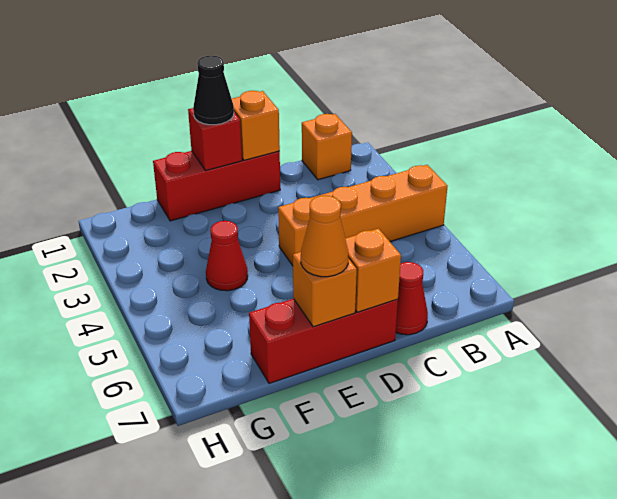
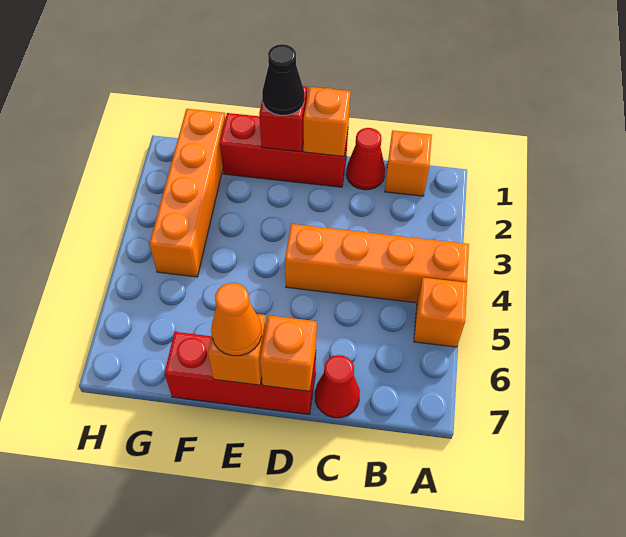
none -> orange 1x1 brick [414,278,467,347]
red 1x1 cone [206,221,248,291] -> red 1x1 cone moved to [346,128,385,190]
none -> orange 1x4 brick [150,109,226,277]

